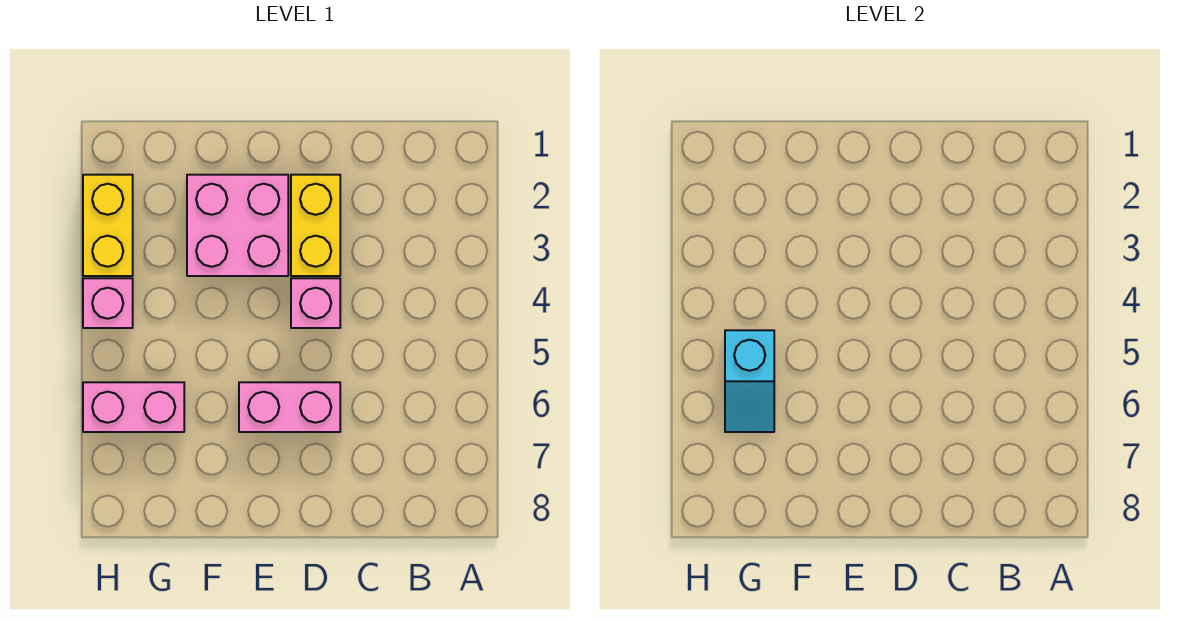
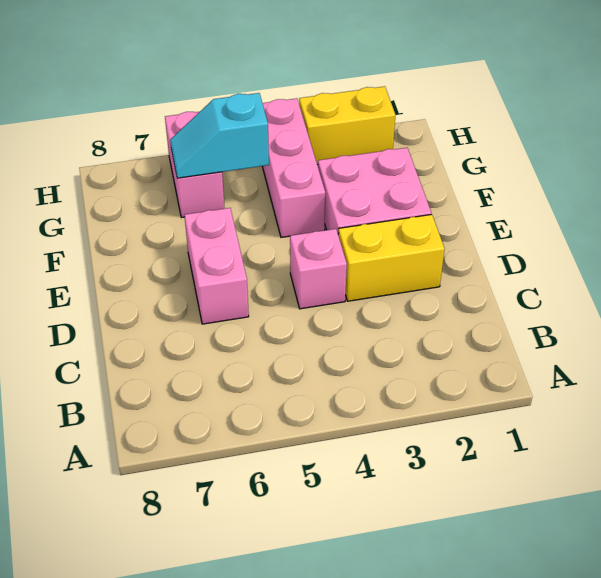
pink 1x1 brick [83,278,133,328] -> pink 1x3 brick [262,98,325,237]

